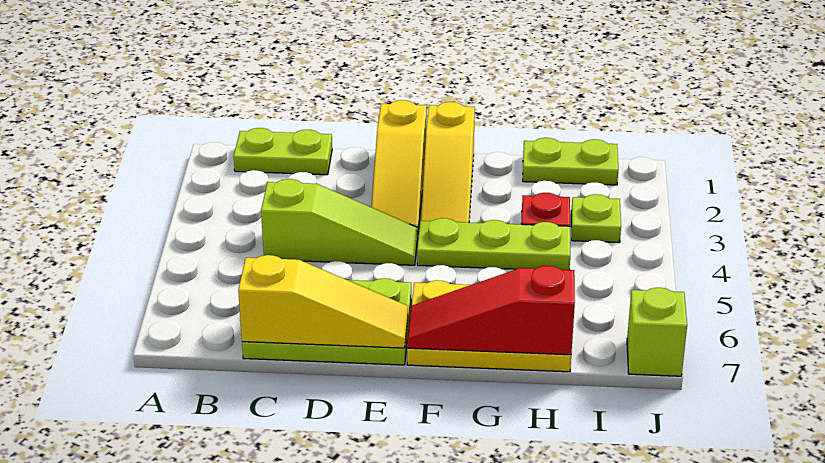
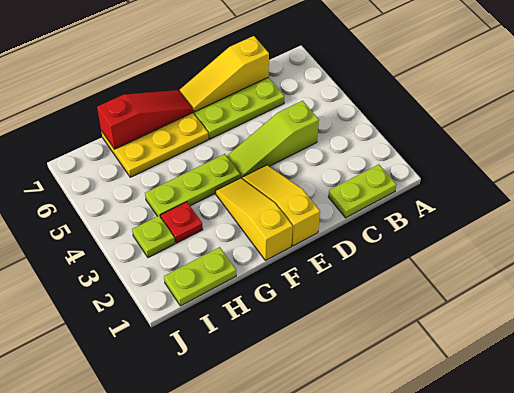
lime 1x1 brick [627,288,687,376] -> none

